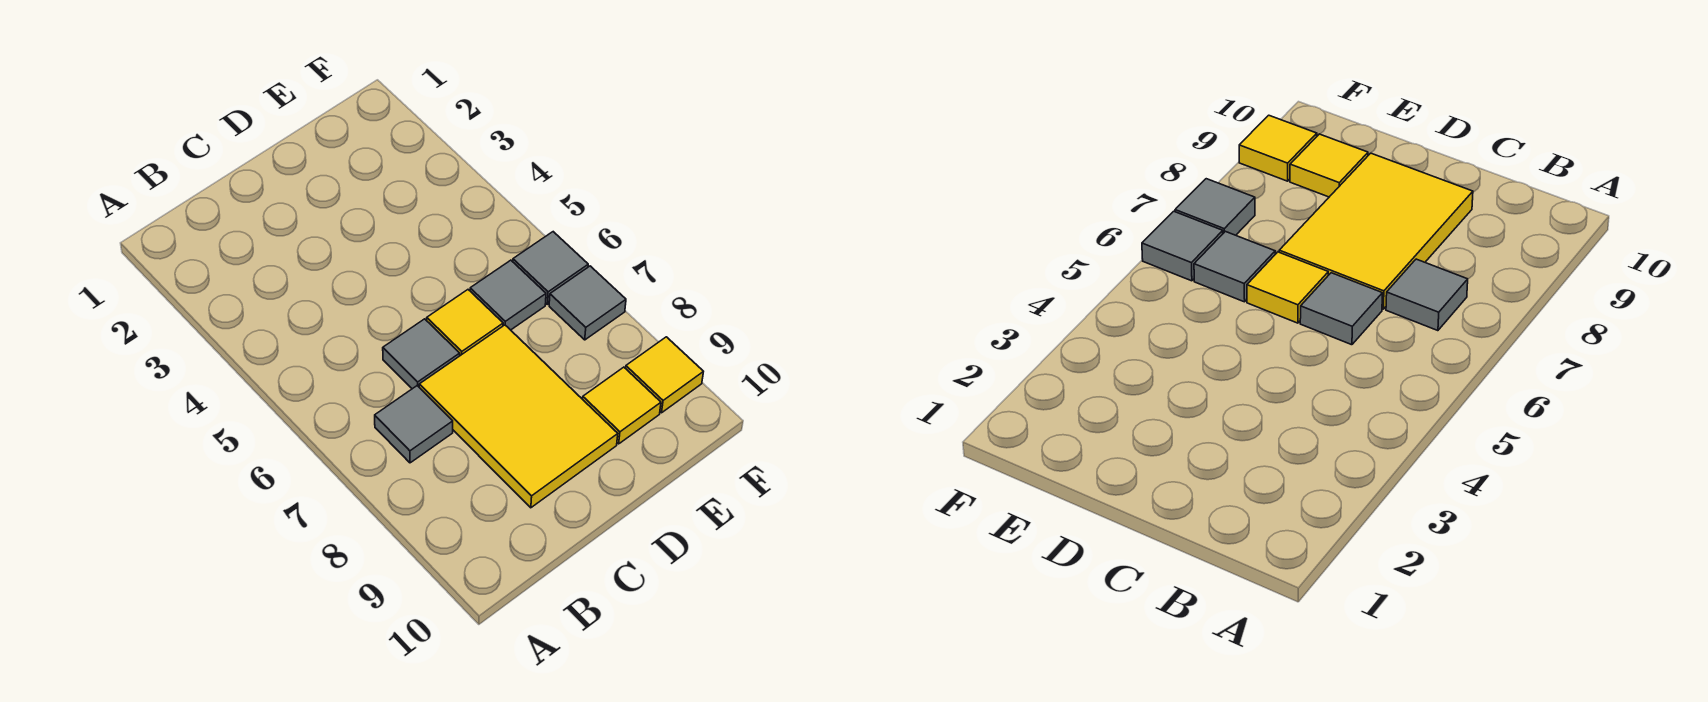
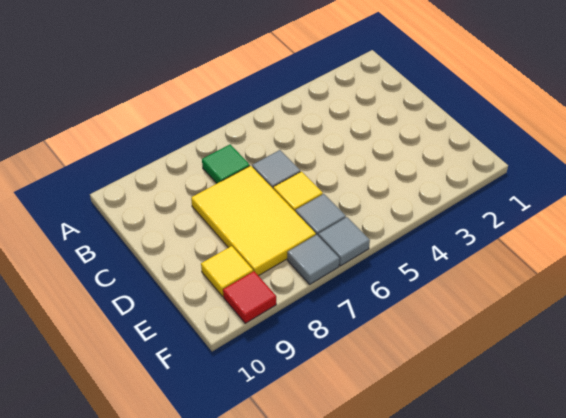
grey 1x1 tile [375,386,453,463] -> green 1x1 tile [202,144,250,183]
yellow 2x3 tile [419,325,618,508] -> yellow 2x3 tile turned to [191,166,316,276]
yellow 1x1 tile [626,337,703,413] -> red 1x1 tile [223,271,276,323]

